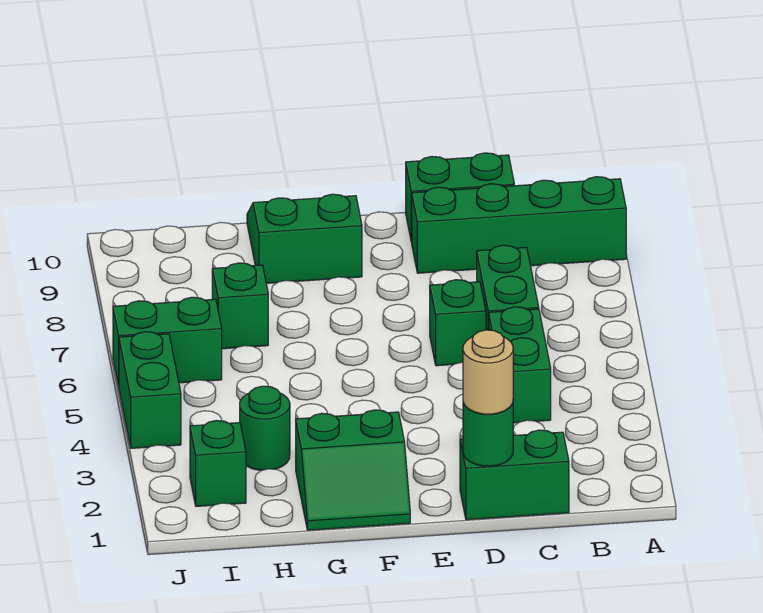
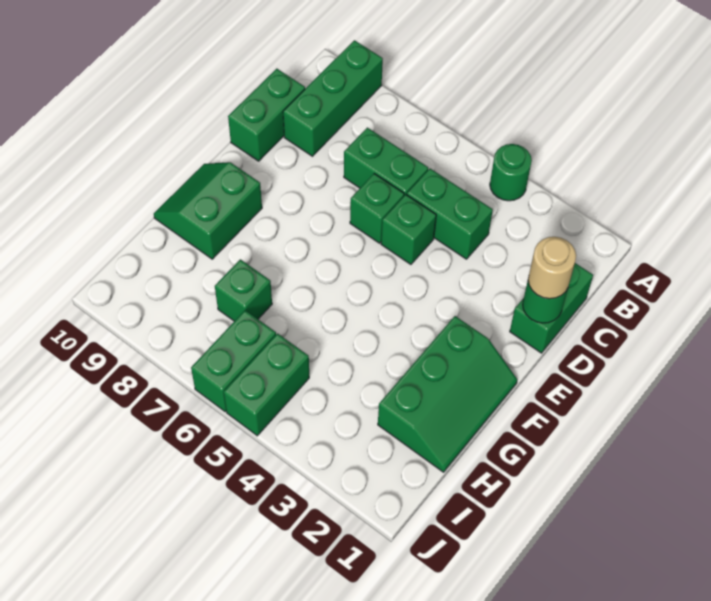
green 1x4 brick [412,177,626,273] -> green 1x3 brick [283,40,383,156]
green 2x2 slope [296,410,410,530] -> green 2x3 slope [378,316,518,472]
green 1x1 round brick [240,386,290,470] -> green 1x1 round brick moved to [490,144,532,201]
green 1x1 brick [190,421,246,506] -> green 1x1 brick moved to [381,195,436,264]
green 1x2 brick [119,332,181,448] -> green 1x2 brick turned to [224,333,309,436]

